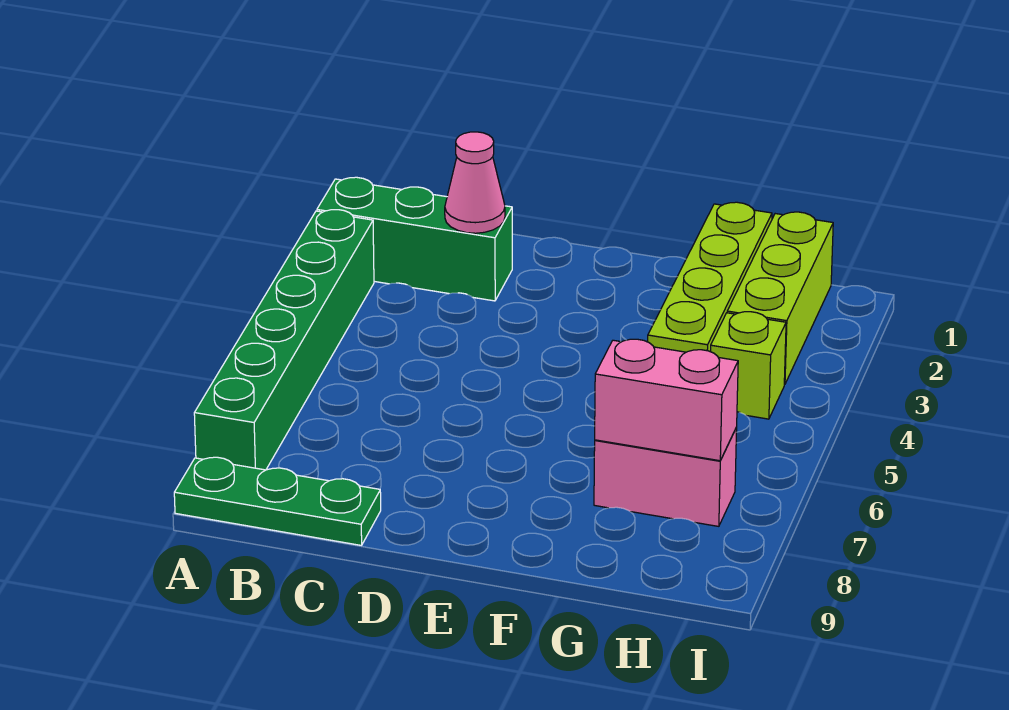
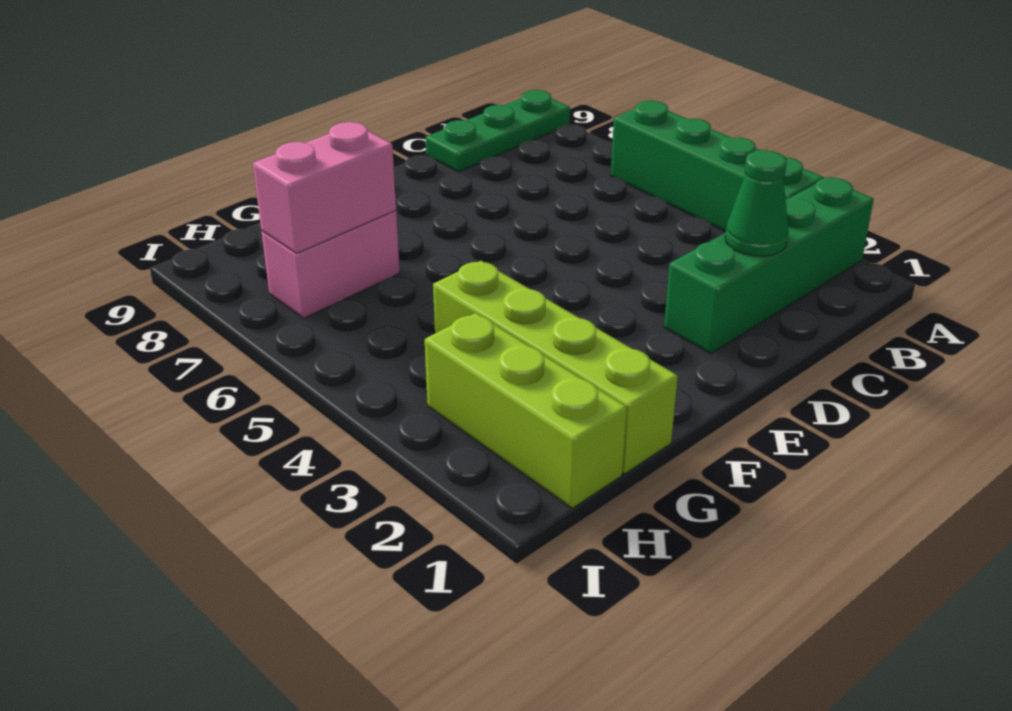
green 1x3 brick [317,177,512,301] -> green 1x4 brick [664,178,874,353]
green 1x6 brick [194,210,374,470] -> green 1x4 brick [611,101,823,231]
pink 1x1 cone [445,132,505,233] -> green 1x1 cone [725,150,789,256]
lime 1x1 brick [710,312,786,419] -> none

